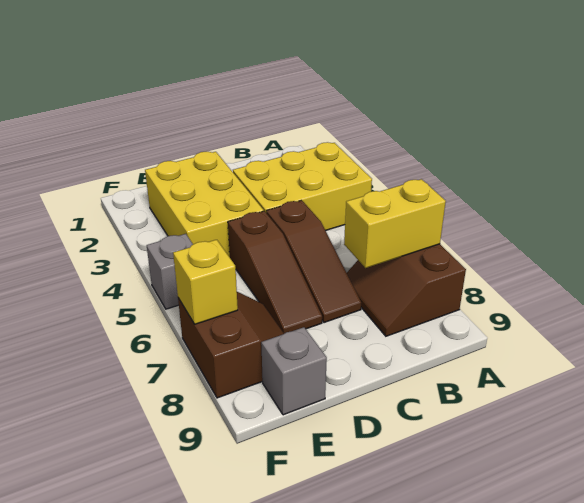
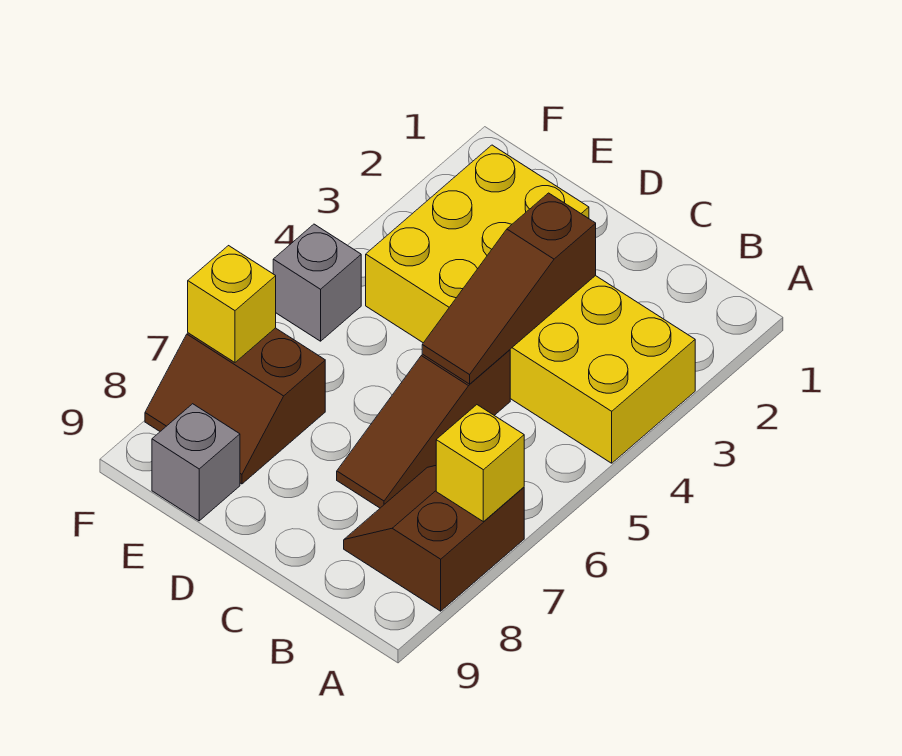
yellow 1x2 brick [344,179,446,268] -> yellow 1x1 brick [436,405,524,522]
brown 1x3 slope [228,211,322,334] -> brown 1x3 slope moved to [422,193,596,384]
brown 2x2 slope [178,292,284,398] -> brown 2x2 slope turned to [145,328,325,484]

